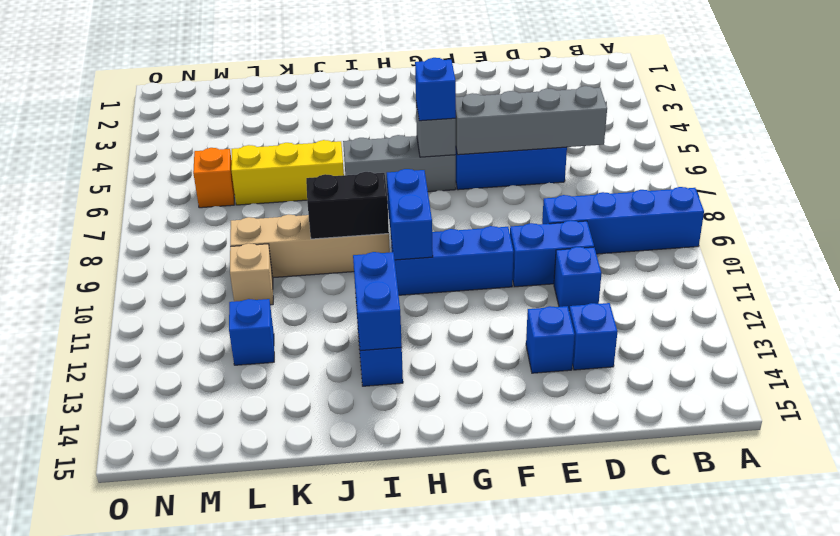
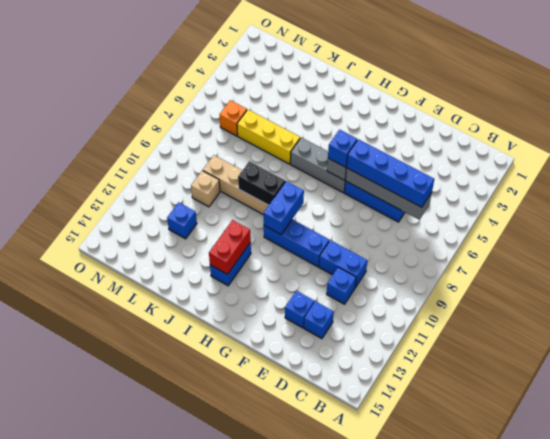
blue 1x4 brick [542,187,704,254] -> blue 1x4 brick moved to [347,139,434,207]
blue 1x2 brick [353,252,402,351] -> red 1x2 brick [209,220,251,274]

